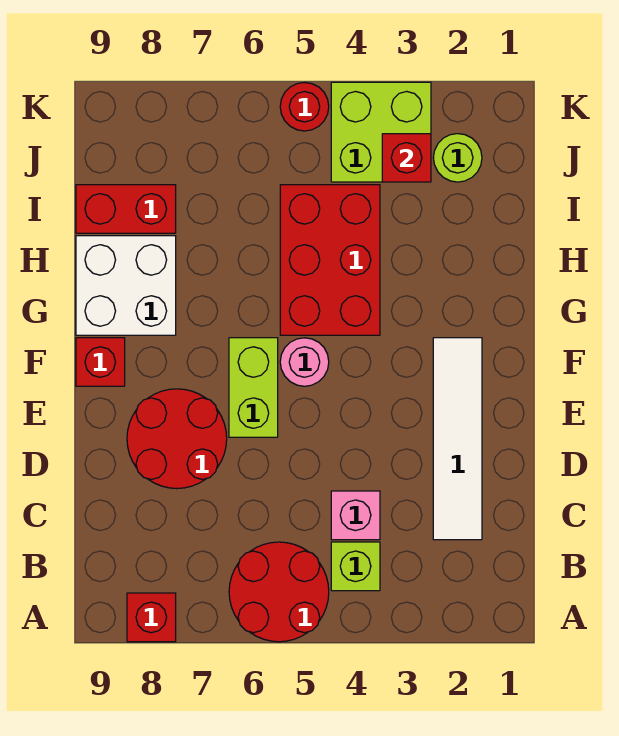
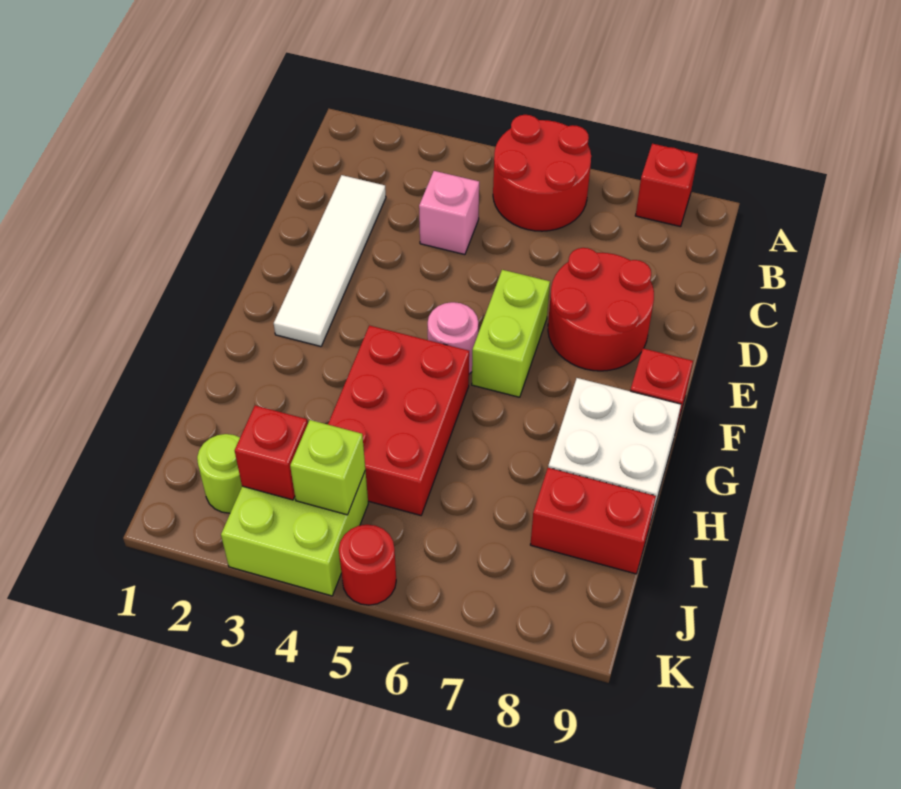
lime 1x1 brick [331,542,380,591] -> lime 1x1 brick moved to [290,420,365,515]

